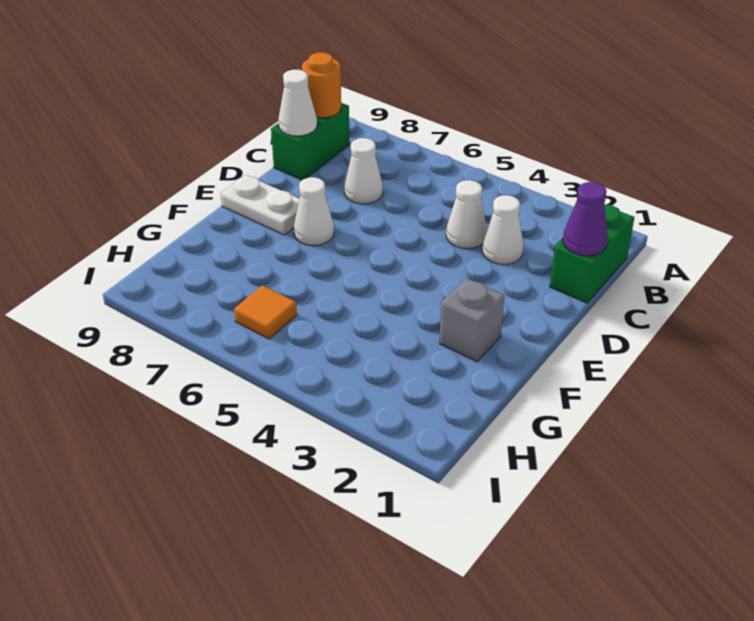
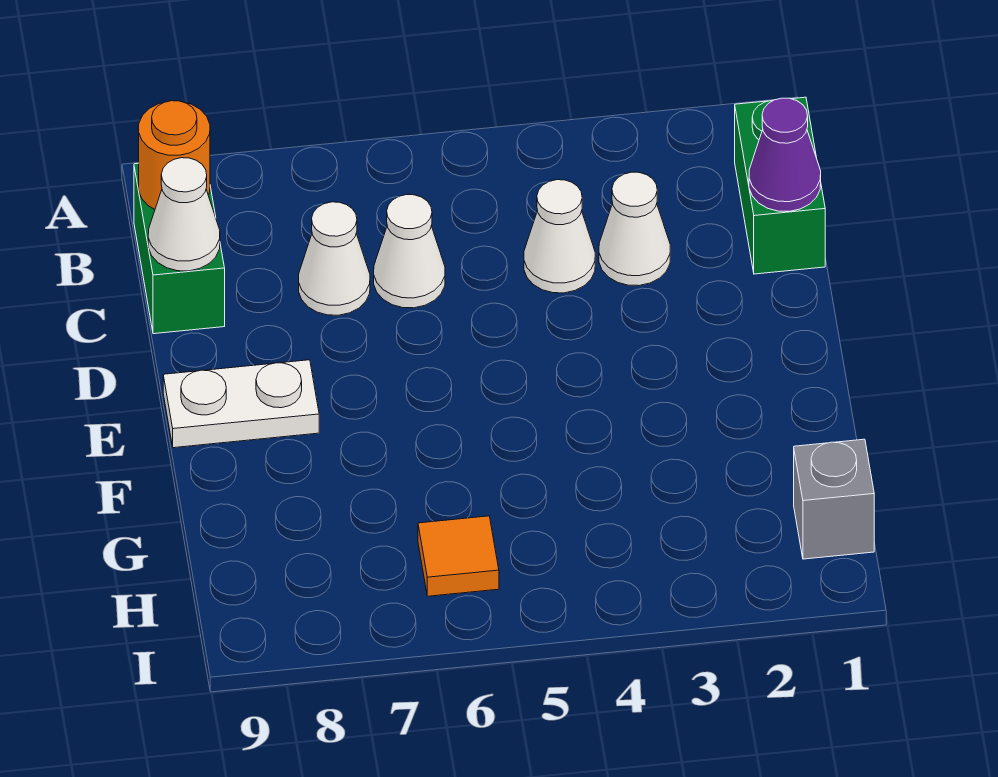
white 1x1 cone [294,177,334,246] -> white 1x1 cone moved to [374,195,445,308]
grey 1x1 brick [439,278,505,362] -> grey 1x1 brick moved to [794,439,874,559]

